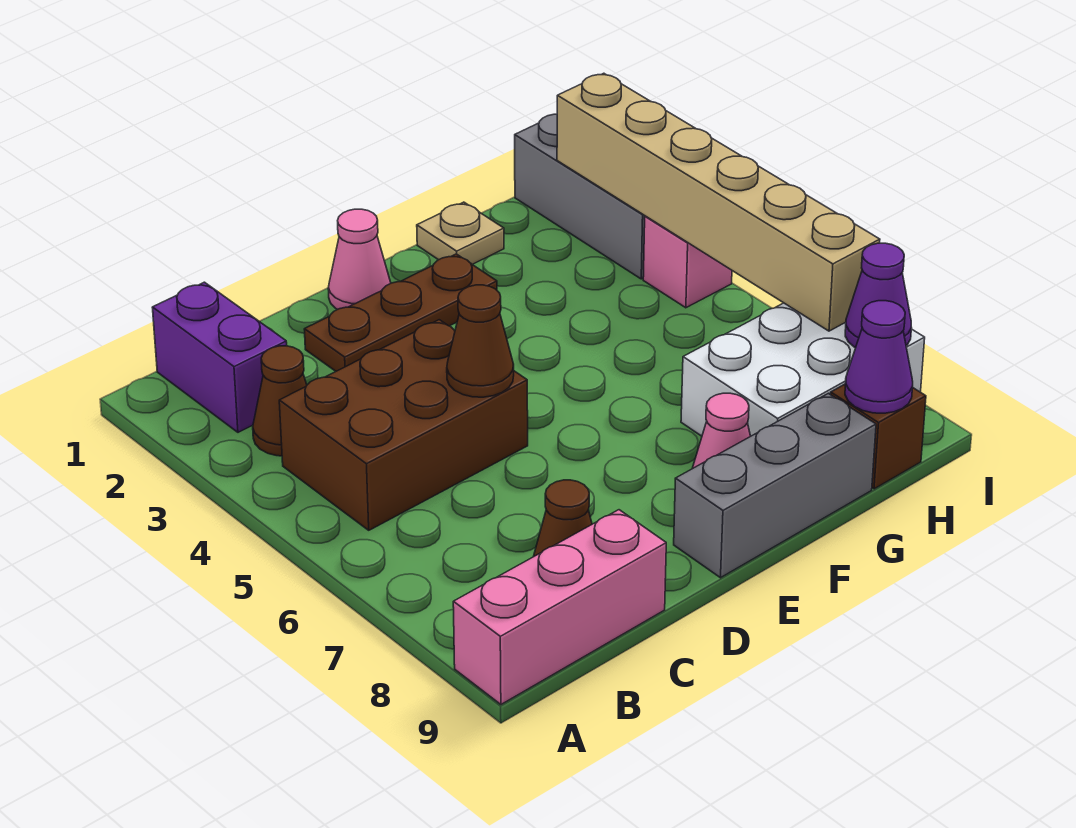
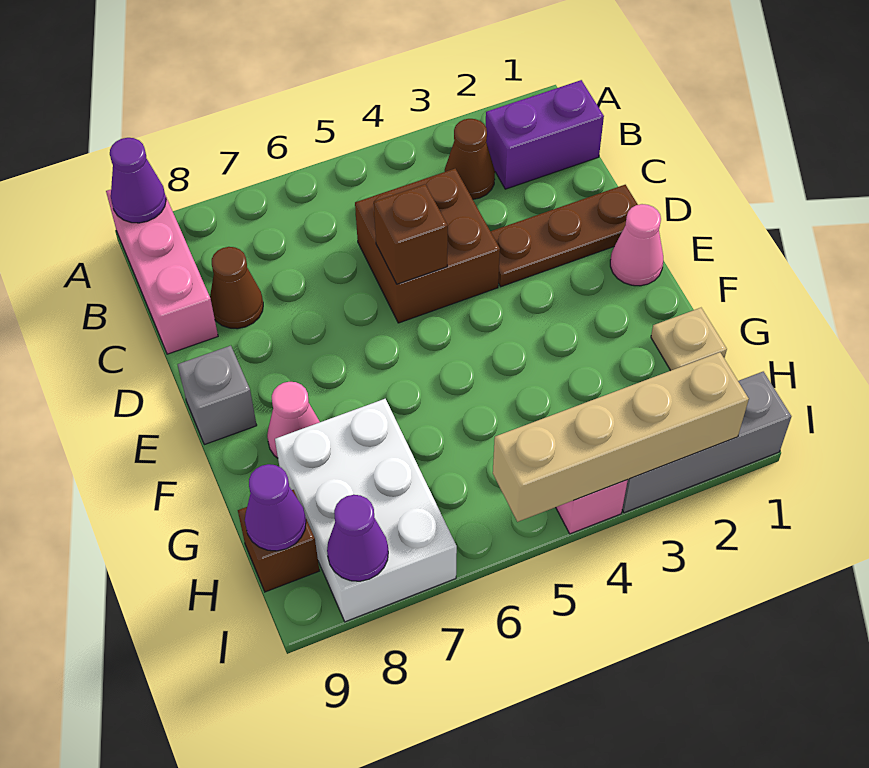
none -> purple 1x1 cone [110,138,166,223]
brown 2x3 brick [279,320,528,530] -> brown 2x2 brick [355,169,500,323]
brown 1x3 plate [304,254,497,371] -> brown 1x3 plate turned to [491,185,638,287]
brown 1x1 cone [447,285,514,397] -> brown 1x1 brick [374,184,448,284]
grey 1x3 brick [674,393,876,578] -> grey 1x1 brick [178,346,257,445]
tan 1x6 brick [557,73,880,331] -> tan 1x4 brick [493,352,749,522]

